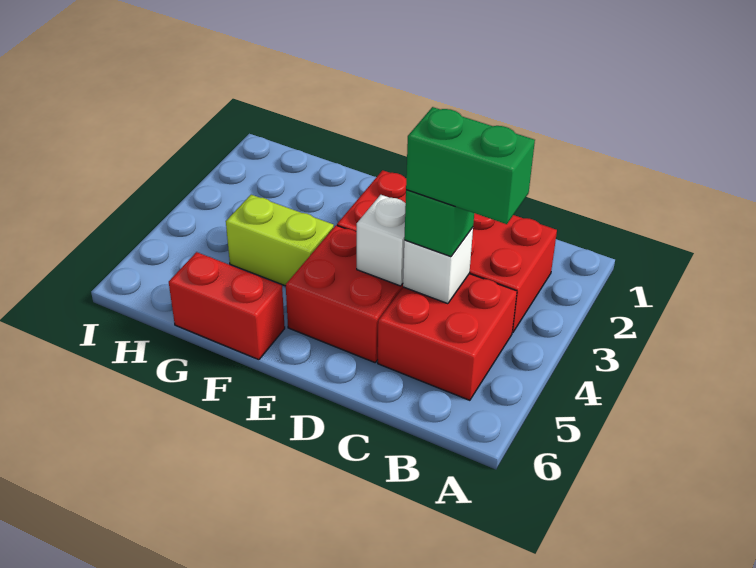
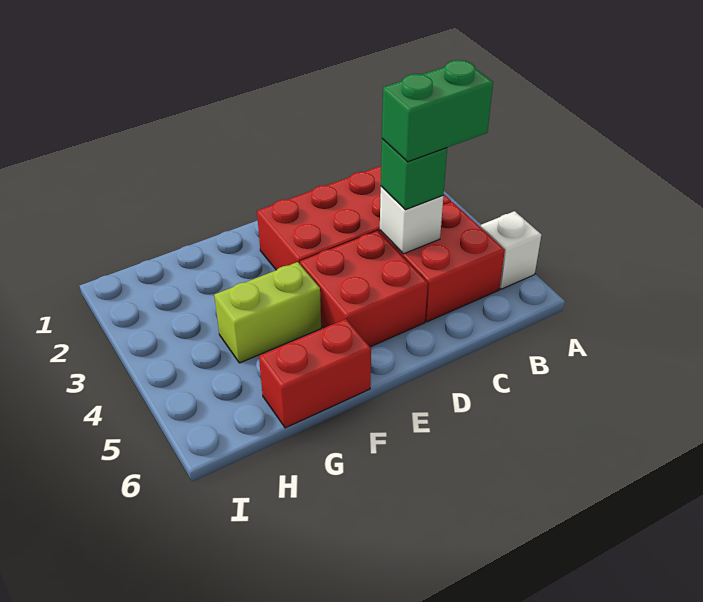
white 1x1 brick [357,195,406,286] -> white 1x1 brick moved to [480,211,541,289]

